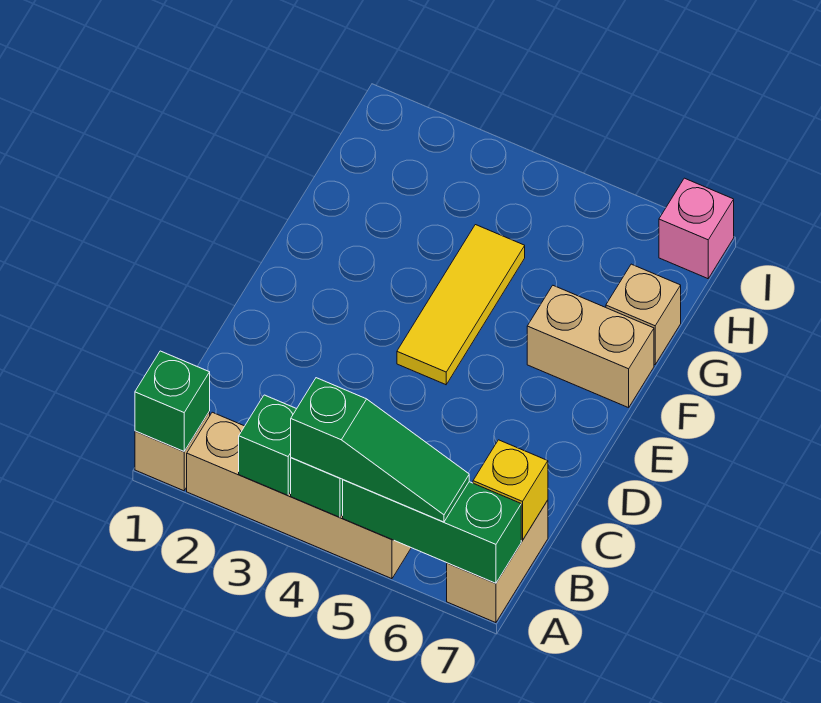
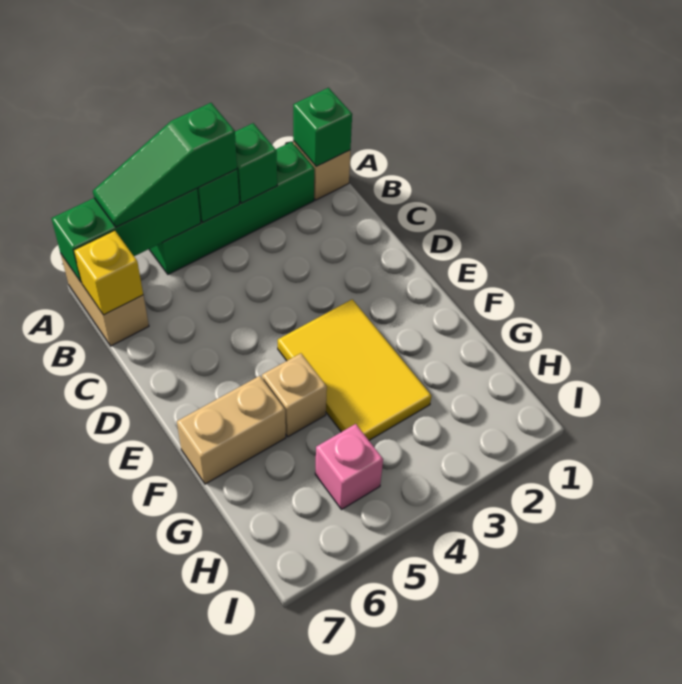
tan 1x4 brick [187,412,411,579] -> green 1x4 brick [149,142,314,274]
yellow 1x3 tile [397,225,525,385] -> yellow 2x3 tile [278,299,431,440]
tan 1x1 brick [606,264,681,365] -> tan 1x1 brick moved to [262,353,327,437]
pink 1x1 brick [659,178,734,279] -> pink 1x1 brick moved to [315,424,383,509]

